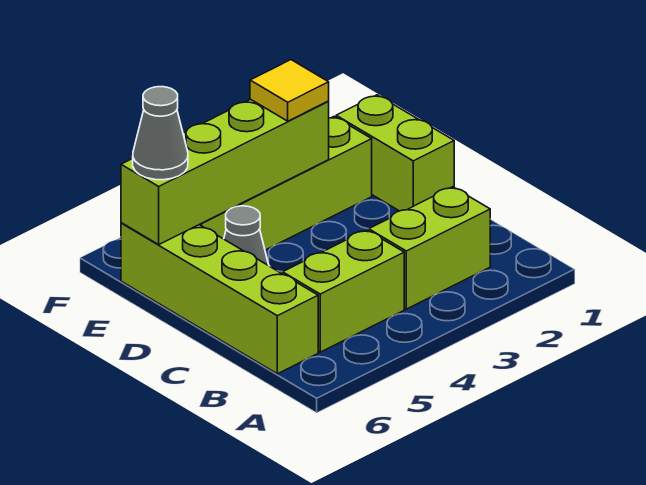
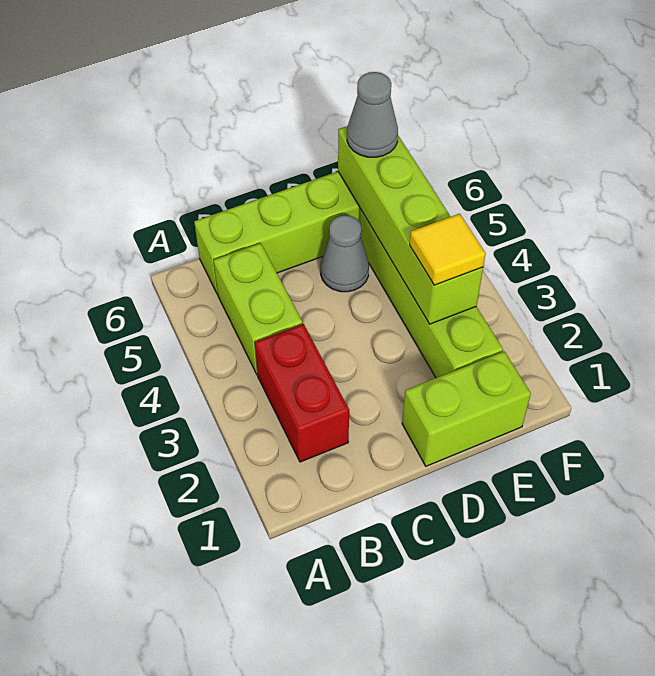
lime 1x2 brick [369,187,490,309] -> red 1x2 brick [255,324,349,462]

